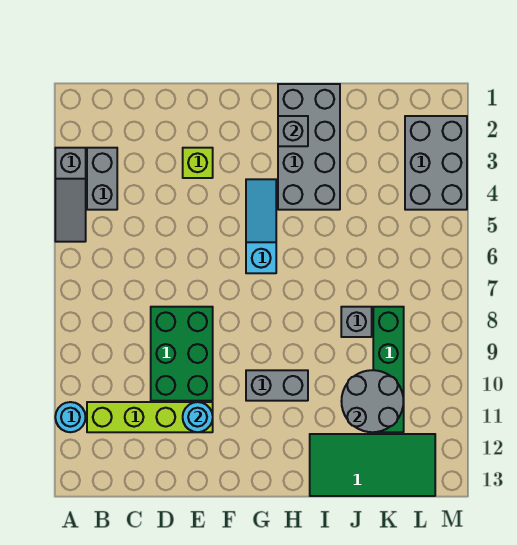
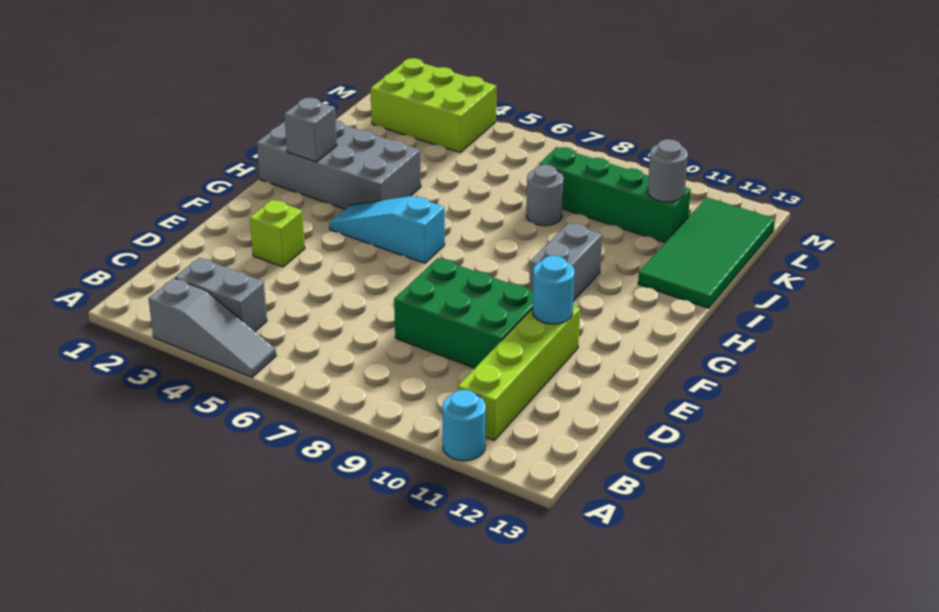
grey 1x1 brick [341,307,372,337] -> grey 1x1 round brick [526,165,563,226]
grey 2x2 round brick [341,370,404,432] -> grey 1x1 round brick [648,139,688,202]
grey 2x3 brick [405,116,467,210] -> lime 2x3 brick [371,58,496,152]

